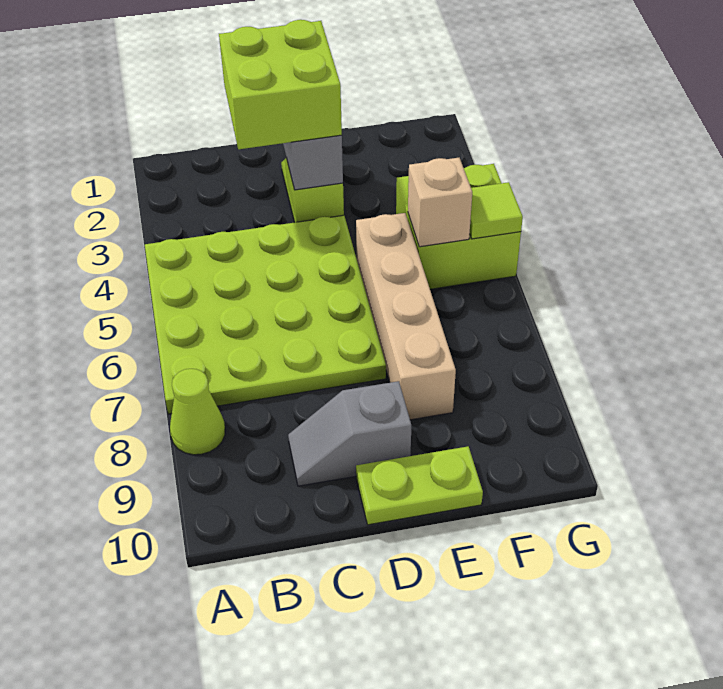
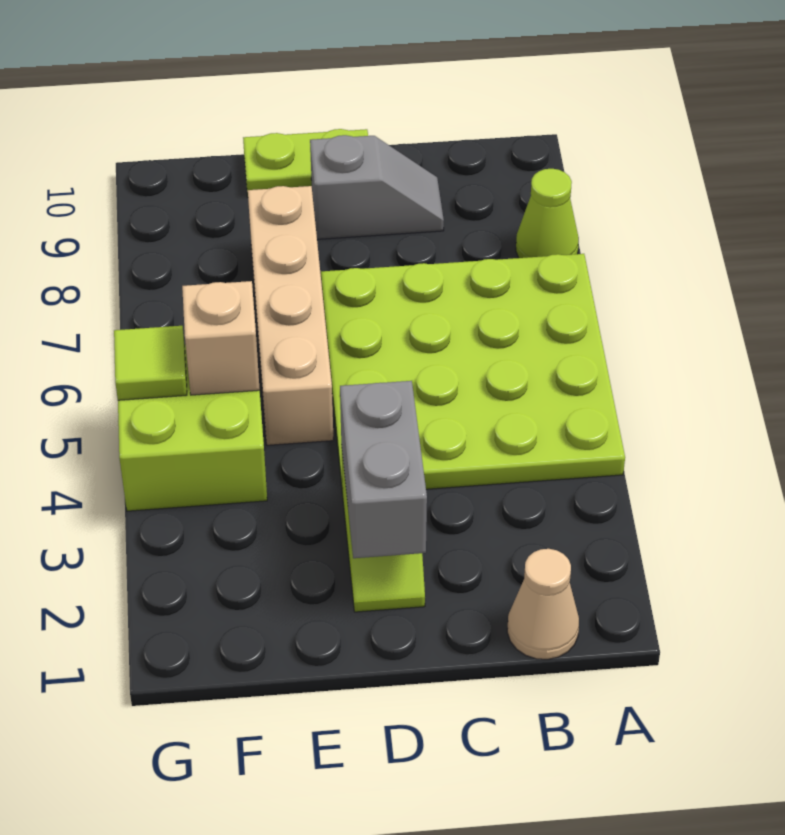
none -> tan 1x1 cone [507,549,579,659]
lime 2x2 brick [219,20,342,149] -> none

